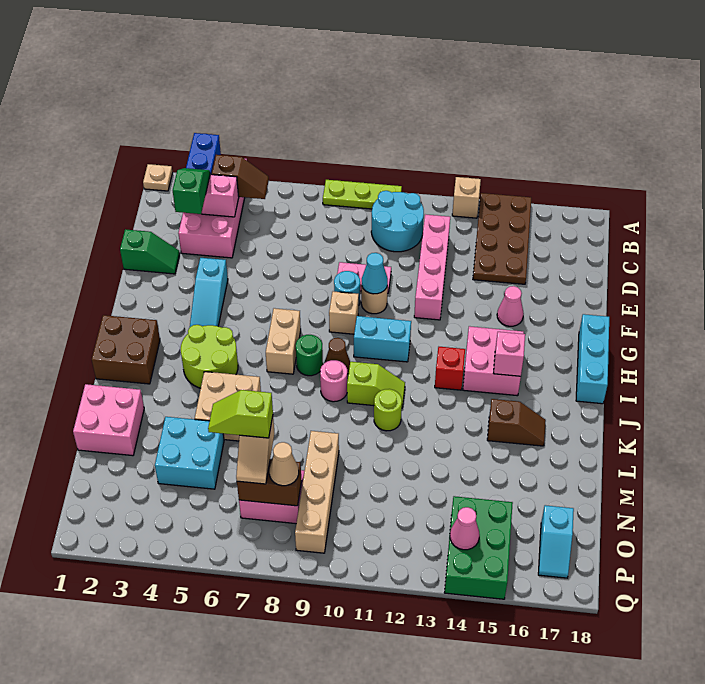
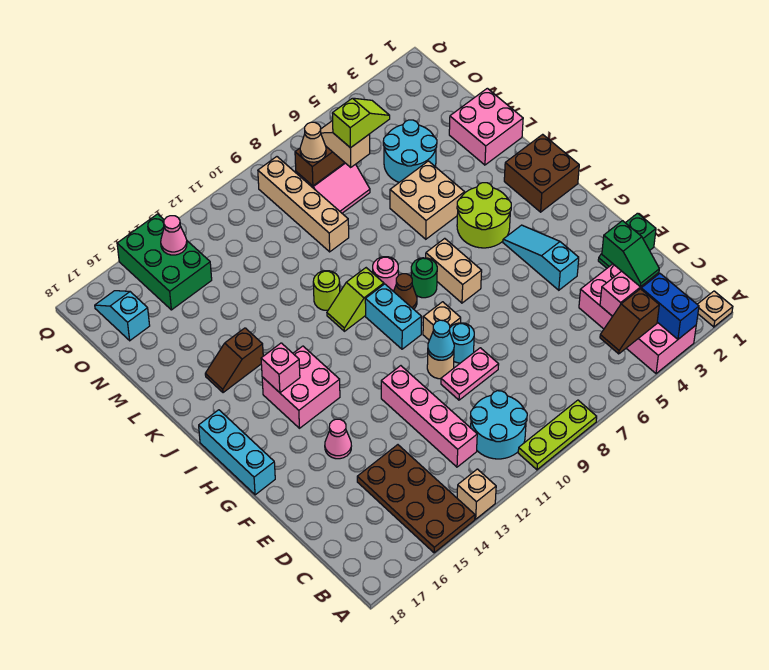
cyan 1x2 brick [354,316,411,362] -> cyan 1x2 brick turned to [365,284,422,349]
red 1x1 brick [435,347,465,390] -> none
cyan 2x2 brick [155,417,224,489] -> cyan 2x2 round brick [383,120,437,182]

